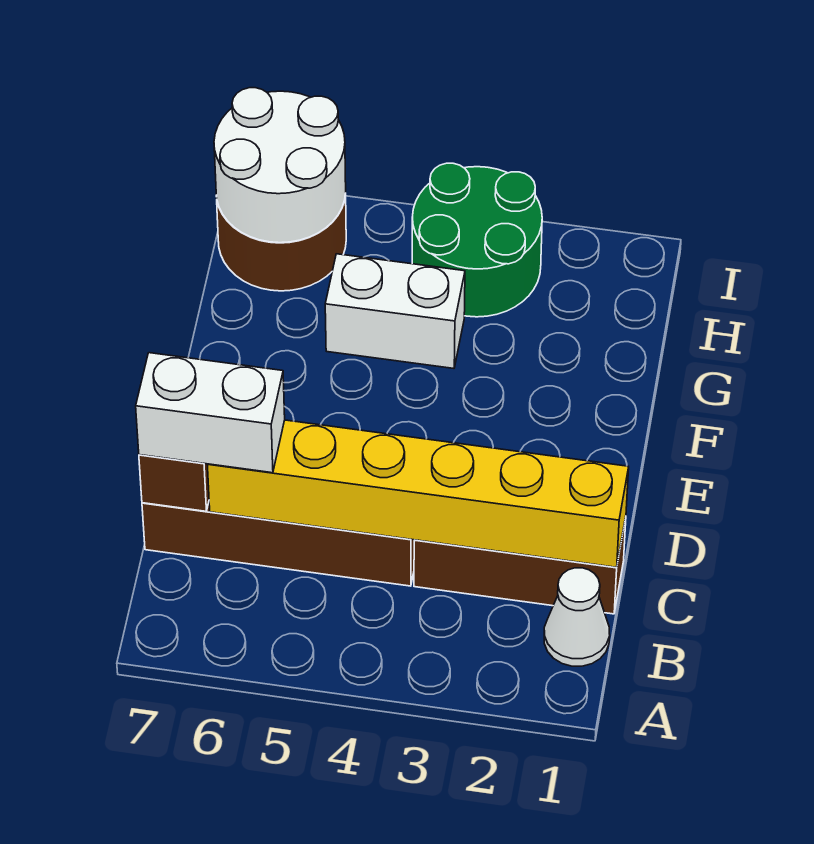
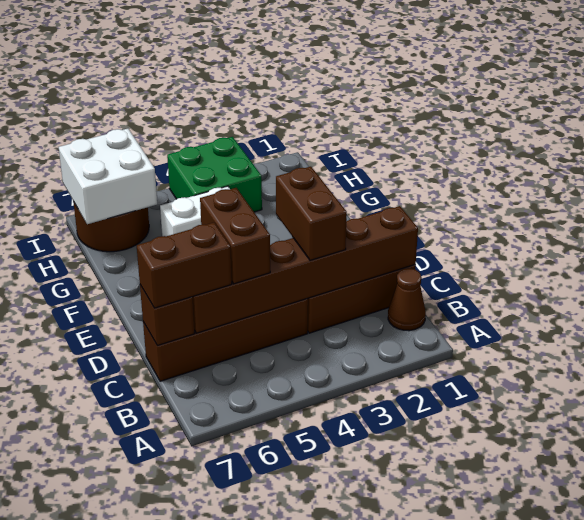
white 1x1 cone [544,568,610,666] -> brown 1x1 cone [388,268,426,331]
yellow 1x6 brick [207,420,629,567] -> brown 1x6 brick [192,206,418,333]
none -> brown 1x2 brick [276,167,347,261]
none -> brown 1x2 brick [200,188,270,284]
white 1x2 brick [136,353,285,473] -> brown 1x2 brick [137,223,232,308]
green 2x2 round brick [412,163,542,317] -> green 2x2 brick [167,137,262,212]
white 2x2 round brick [214,88,346,243] -> white 2x2 brick [59,129,157,224]

